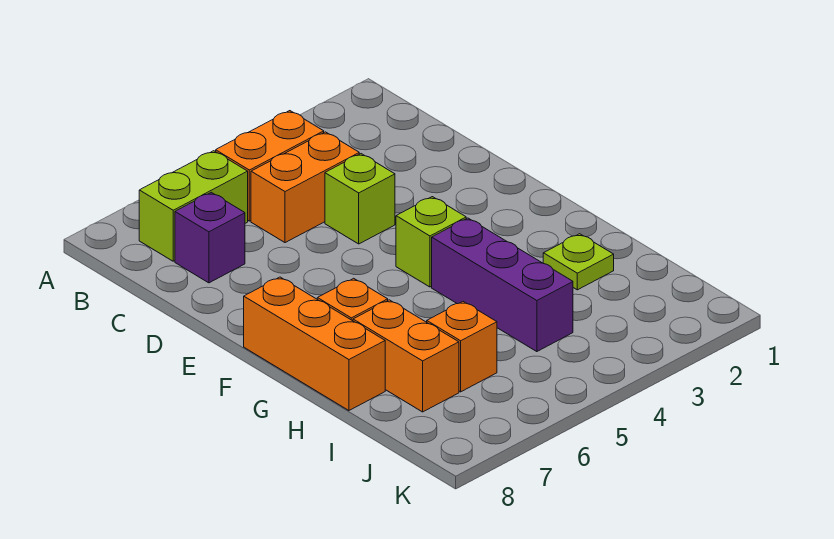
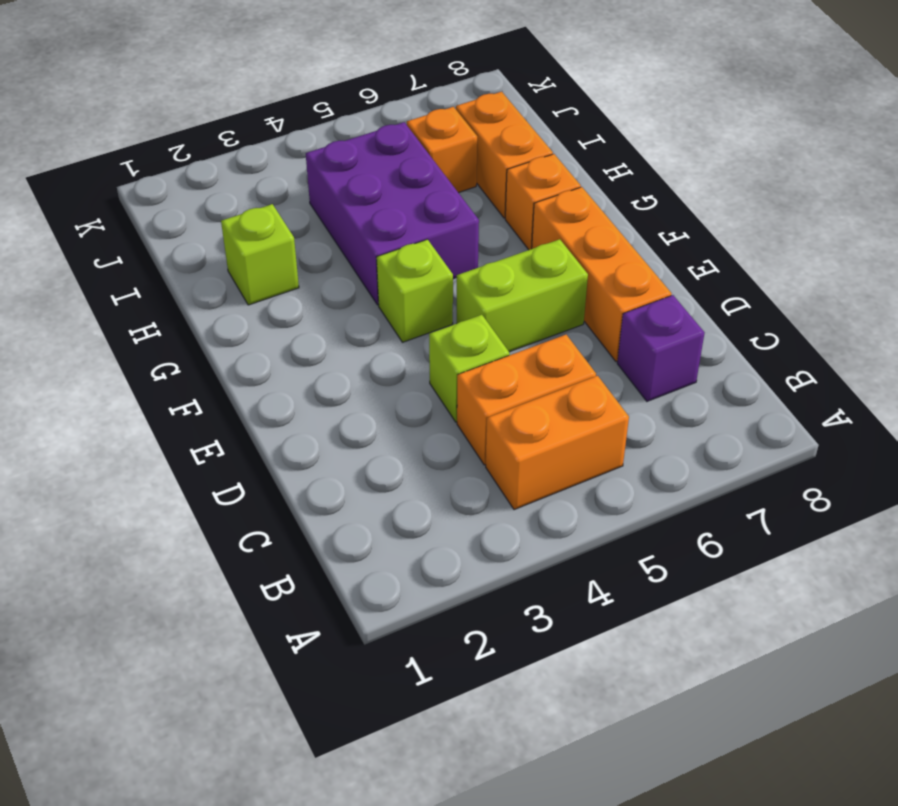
lime 1x2 brick [139,151,248,261] -> lime 1x2 brick moved to [457,239,588,352]
orange 1x3 brick [244,277,385,410] -> orange 1x3 brick moved to [532,187,672,361]
purple 1x3 brick [432,218,573,352] -> purple 2x3 brick [306,122,479,305]
lime 1x1 plate [543,234,614,290] -> lime 1x1 brick [221,204,299,305]

